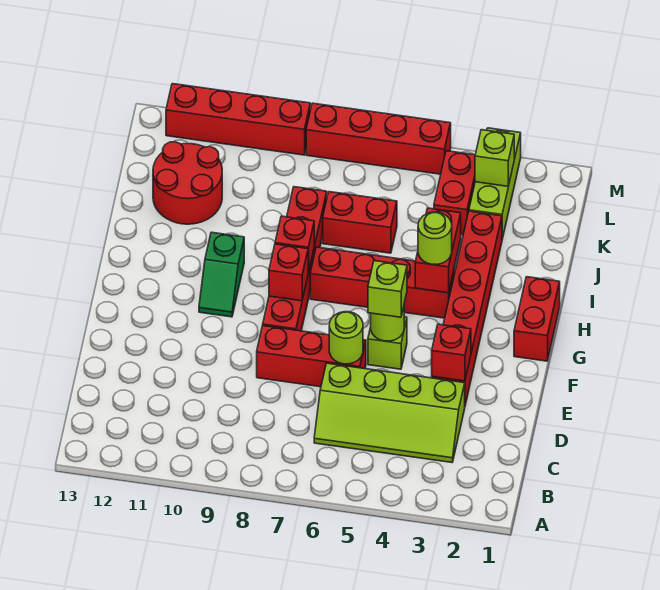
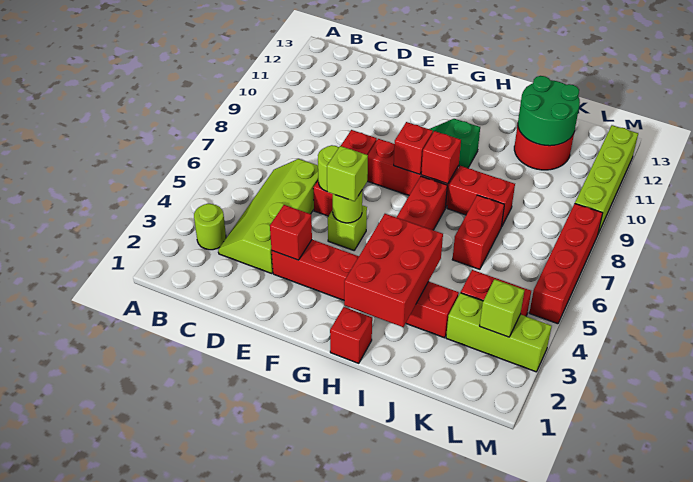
red 1x2 brick [514,277,560,361] -> red 1x1 brick [330,307,372,363]
red 1x2 brick [415,208,461,293] -> red 2x3 brick [344,214,443,327]
lime 1x1 round brick [418,212,452,264] -> lime 1x1 round brick moved to [194,204,226,250]
none -> green 2x2 round brick [518,76,580,146]
red 1x4 brick [166,84,310,155] -> lime 1x4 brick [575,125,638,234]

